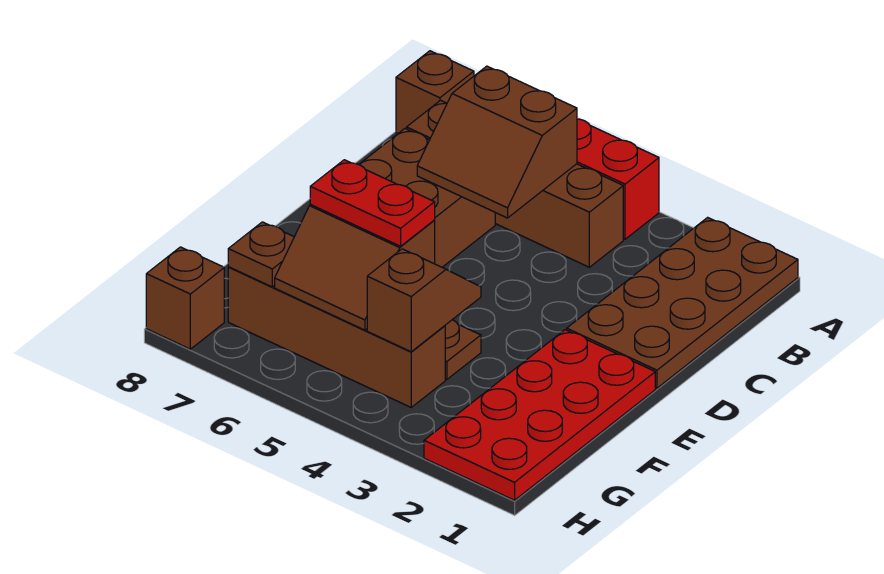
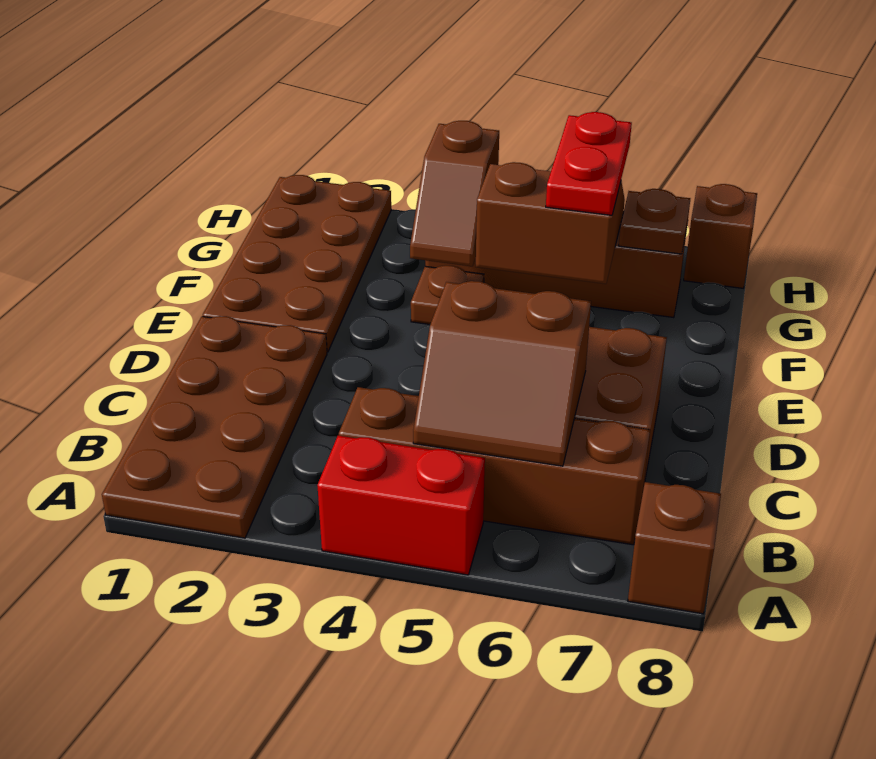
brown 2x2 slope [417,66,577,218] -> brown 2x2 slope turned to [413,281,591,466]
red 2x4 plate [424,330,655,500] -> brown 2x4 plate [203,175,391,352]
red 1x2 plate [310,160,435,246] -> red 1x2 plate turned to [546,112,632,215]

